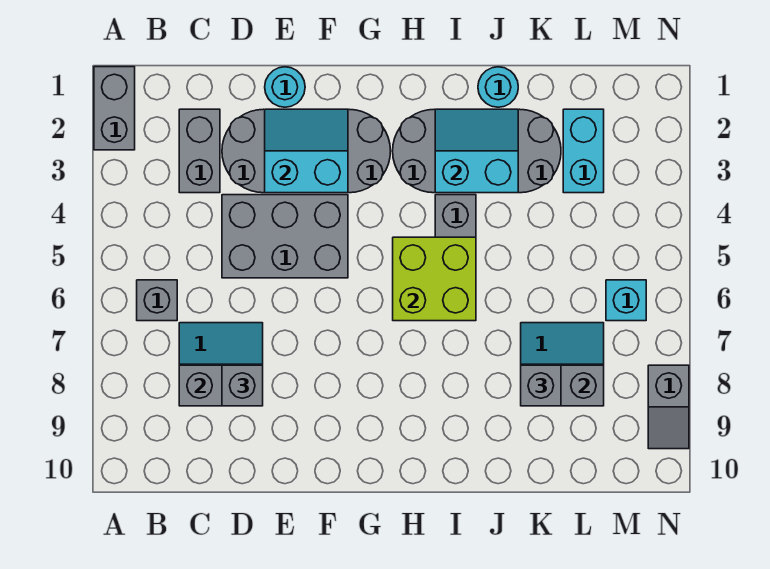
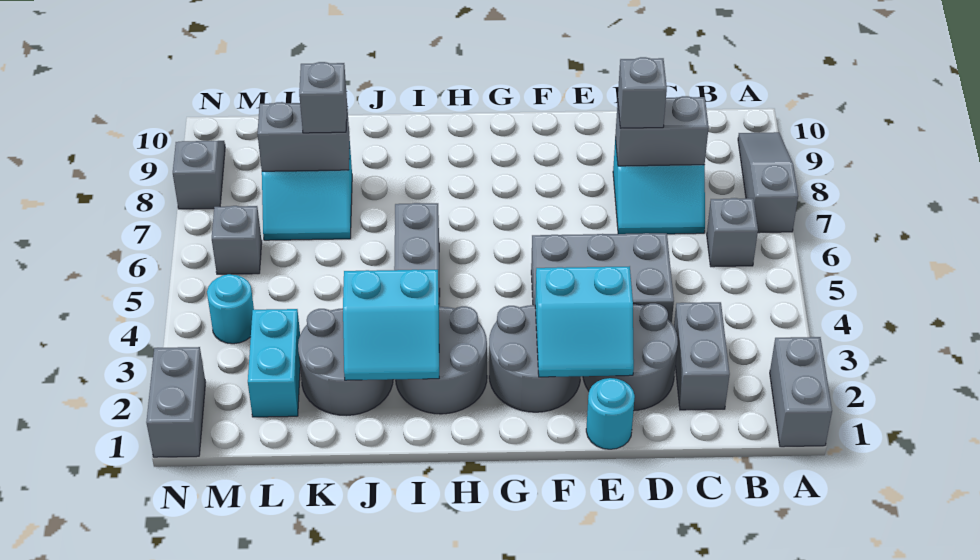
none -> grey 1x3 slope [738,132,798,233]
lime 2x2 brick [393,237,476,321] -> none
cyan 1x1 round brick [478,67,518,107] -> cyan 1x1 round brick moved to [207,274,254,344]
cyan 1x1 brick [606,280,646,321] -> grey 1x1 brick [212,206,262,274]
none -> grey 1x2 brick [146,347,206,457]

